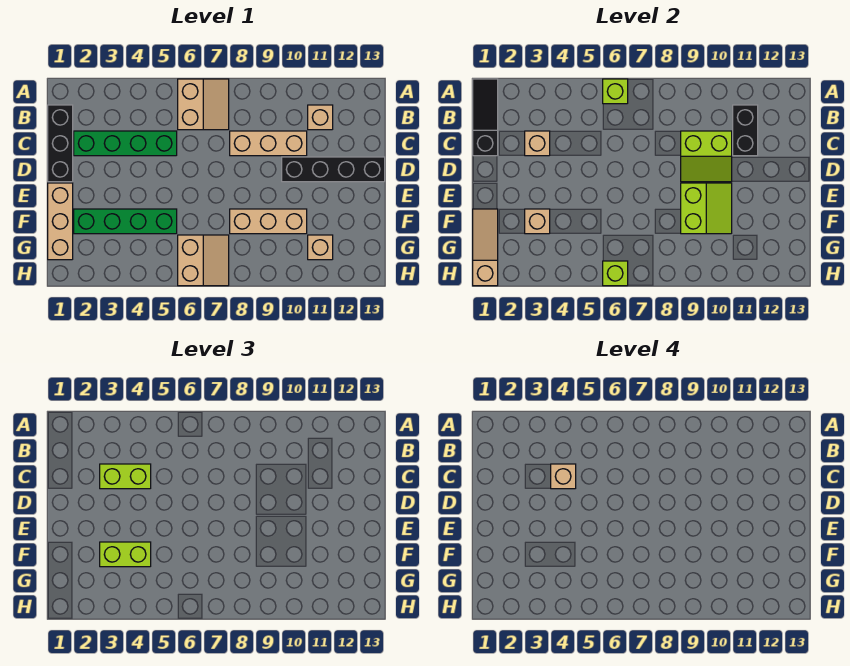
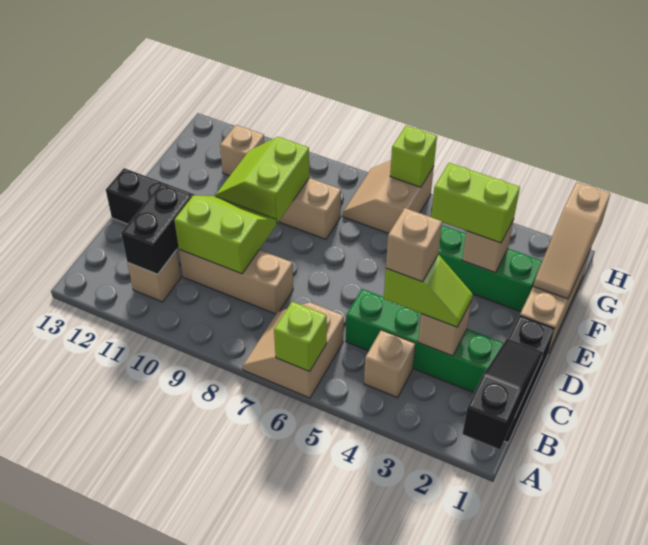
black 1x3 slope [473,79,498,156] -> black 1x3 slope turned to [463,338,543,449]
none -> tan 1x1 brick [364,330,415,398]
lime 1x2 brick [100,464,151,489] -> lime 1x2 slope [384,255,473,327]

